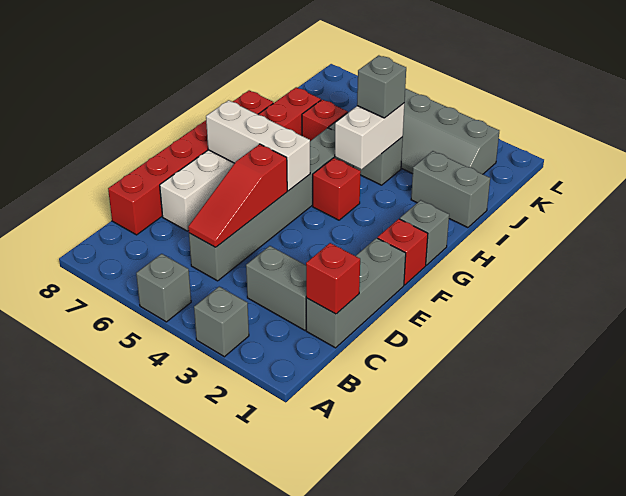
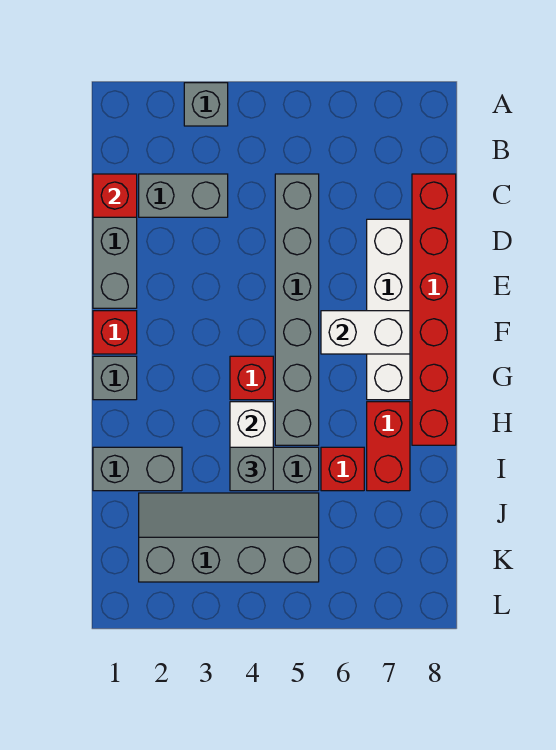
grey 1x1 brick [136,254,191,322] -> none
red 1x3 slope [188,144,287,247] -> none
white 1x3 brick [206,100,310,191] -> white 1x2 brick [321,311,410,354]

